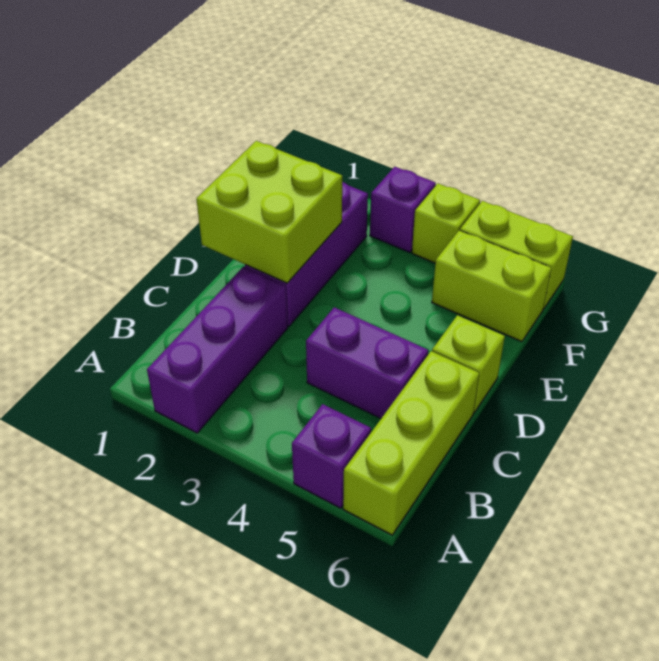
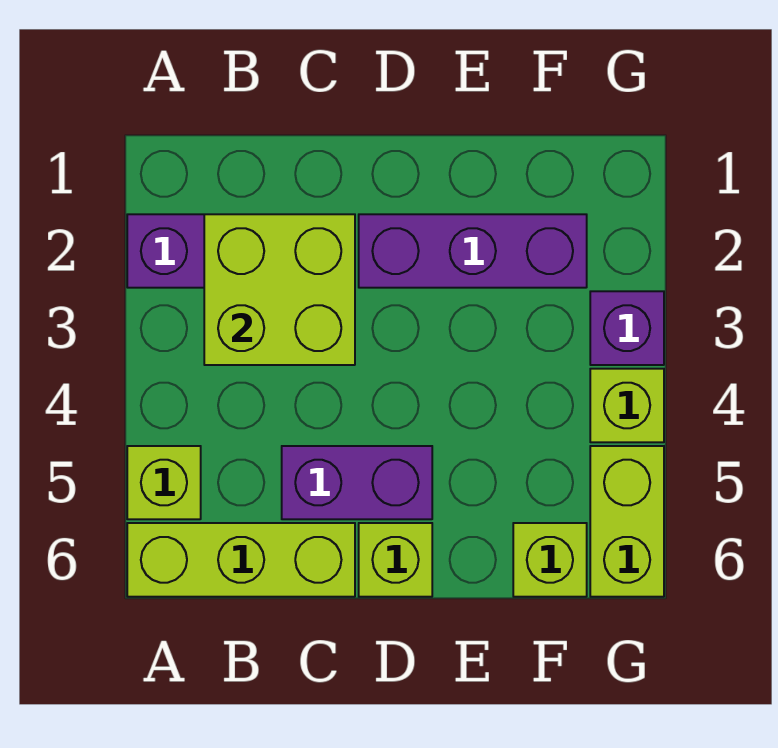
purple 1x1 brick [292,404,371,508] -> lime 1x1 brick [127,446,201,519]
purple 1x2 brick [306,307,428,418] -> purple 1x2 brick turned to [282,446,432,519]
lime 2x2 brick [196,141,342,283] -> lime 2x2 brick moved to [204,214,355,365]
lime 1x2 brick [432,230,551,342] -> lime 1x1 brick [513,523,587,597]

